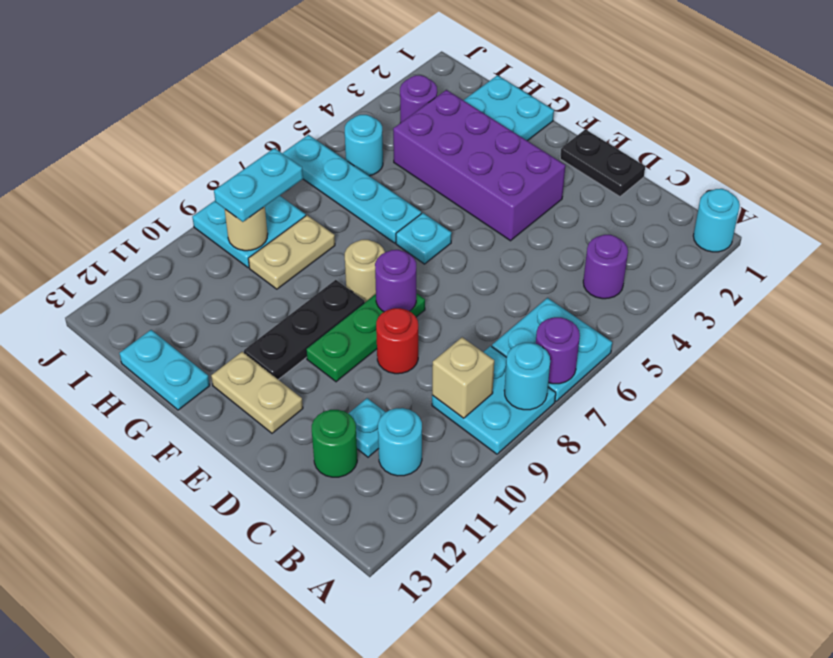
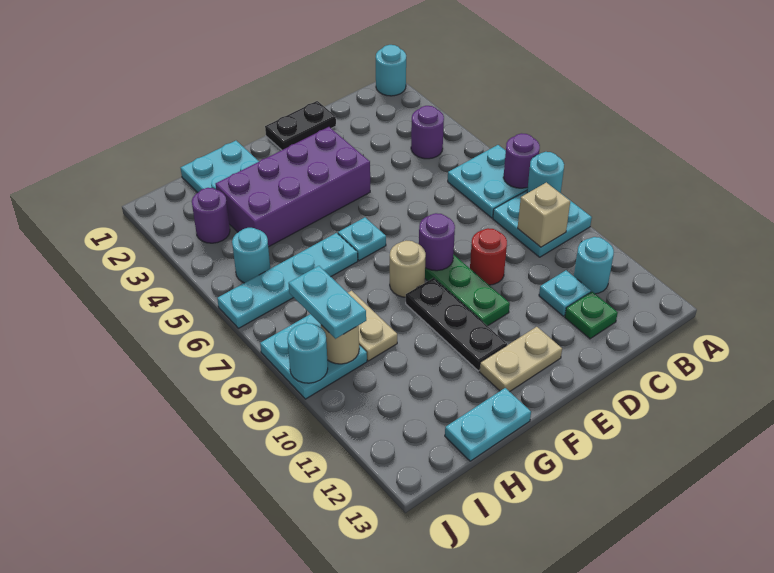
green 1x1 round brick [312,410,357,477] -> green 1x1 plate [565,292,618,339]
none -> cyan 1x1 round brick [287,323,328,383]

